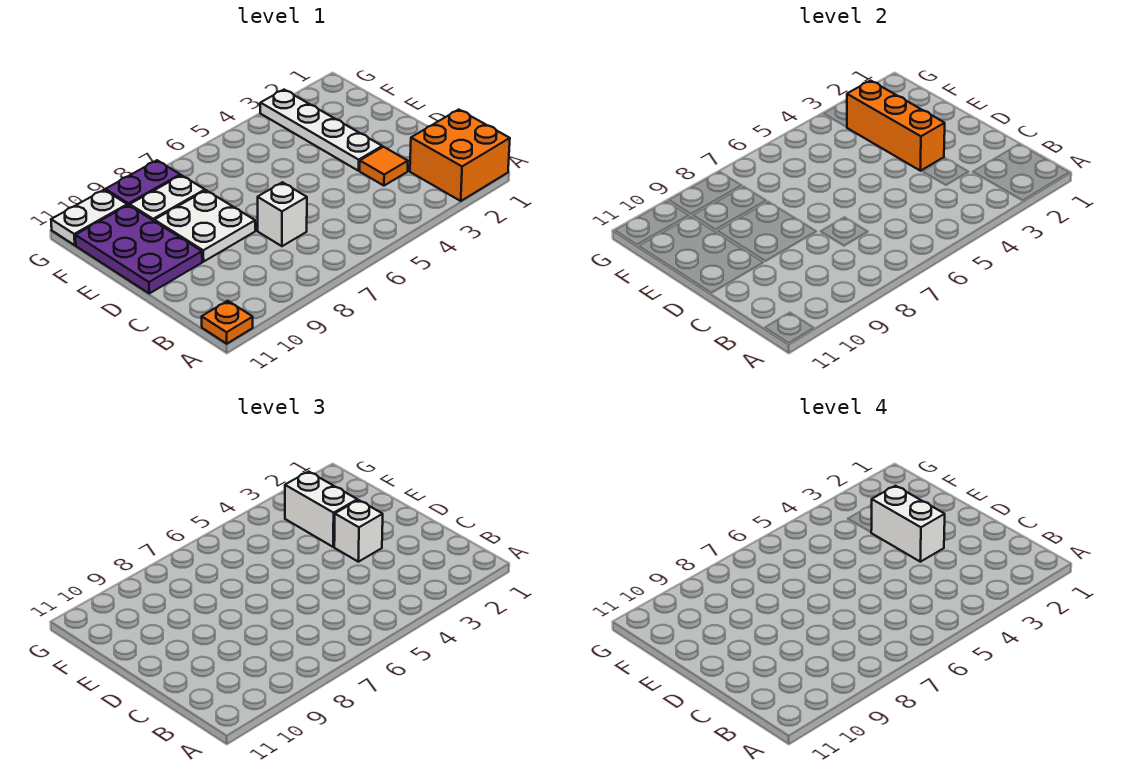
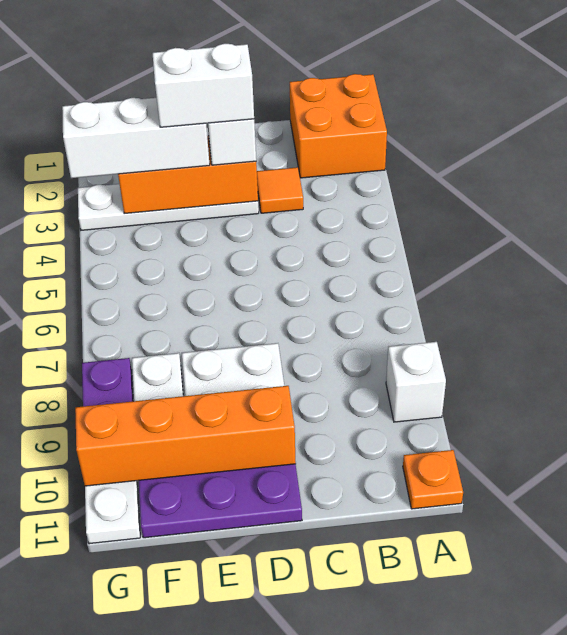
white 1x1 brick [258,182,307,246] -> white 1x1 brick moved to [386,342,446,422]
none -> orange 1x4 brick [75,386,296,486]
white 1x2 brick [285,472,357,547] -> white 1x3 brick [62,98,210,178]

